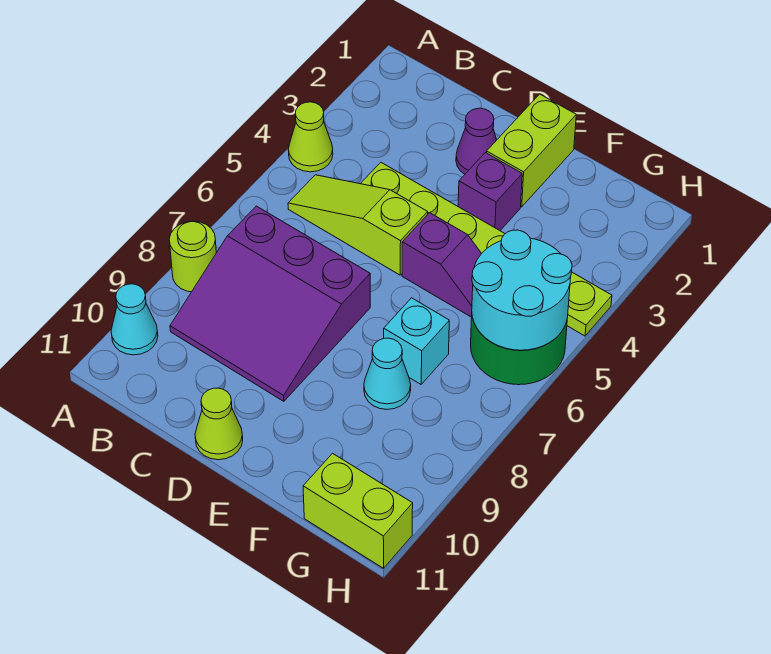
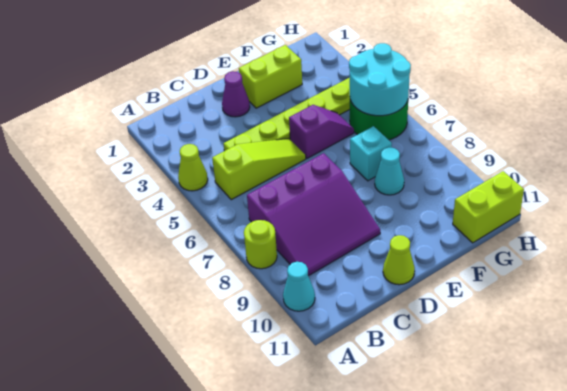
lime 1x3 slope [288,175,428,275] -> lime 1x3 slope turned to [212,138,306,200]
lime 1x2 brick [487,94,576,207] -> lime 1x2 brick turned to [239,45,302,108]
purple 1x1 brick [458,153,522,230] -> none

